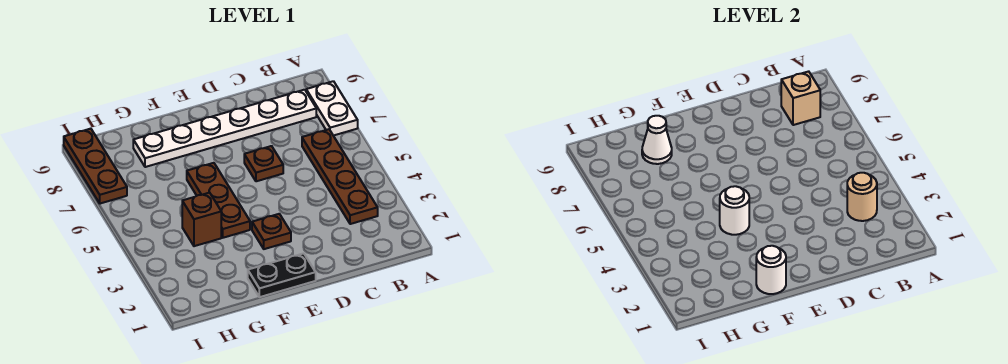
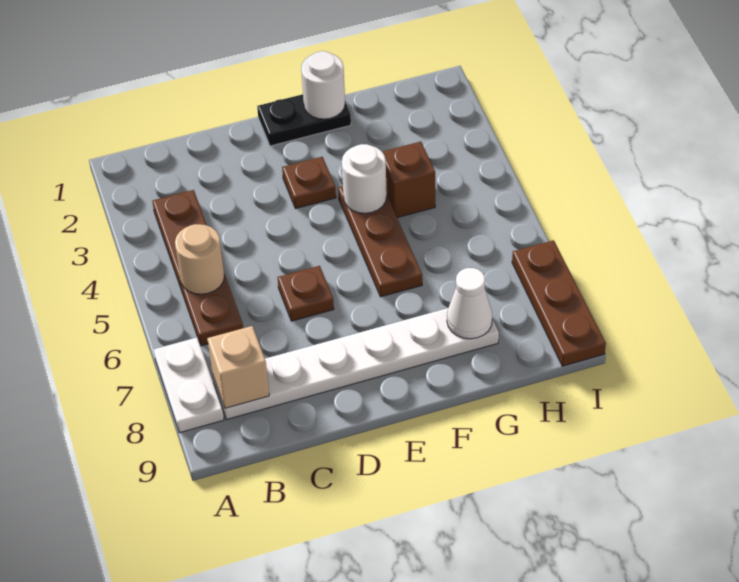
tan 1x1 round brick [847,173,877,221] -> tan 1x1 round brick moved to [175,224,225,294]

